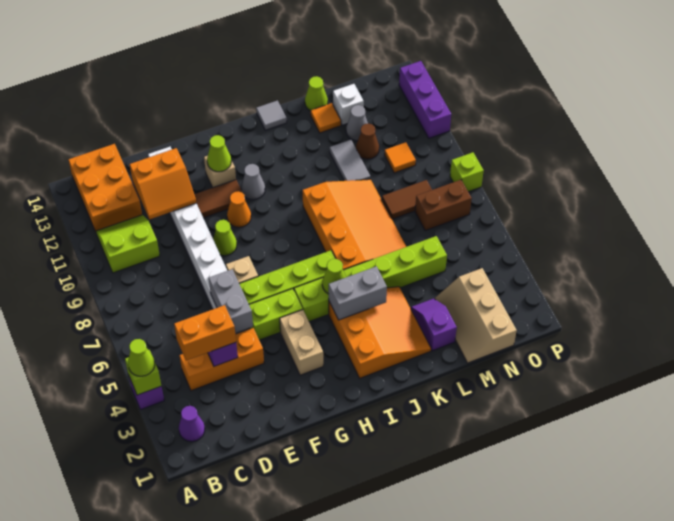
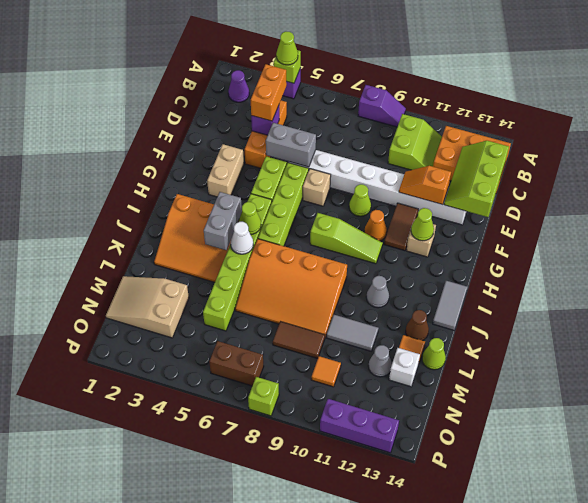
none -> lime 2x3 slope [444,141,509,217]
orange 2x2 slope [130,148,196,219] -> orange 1x2 slope [399,166,451,205]
tan 1x2 brick [280,310,323,375] -> tan 1x2 brick turned to [207,144,244,197]
none -> lime 1x3 slope [310,213,383,264]
grey 1x1 cone [241,164,265,200] -> grey 1x1 cone moved to [366,276,389,308]
none -> white 1x1 cone [231,222,253,254]
grey 1x1 tile [256,101,287,130] -> grey 1x2 tile [433,281,468,330]
purple 1x2 slope [411,299,457,351] -> purple 1x2 slope moved to [358,85,406,127]
tan 2x3 slope [435,268,517,363] -> tan 2x3 slope turned to [106,276,189,338]
brown 1x2 tile [382,180,432,219] -> brown 1x2 tile turned to [273,321,325,359]
brown 1x1 cone [356,124,379,159] -> brown 1x1 cone moved to [406,310,429,341]
brown 1x2 brick [415,180,472,231] -> brown 1x2 brick turned to [209,341,264,386]

